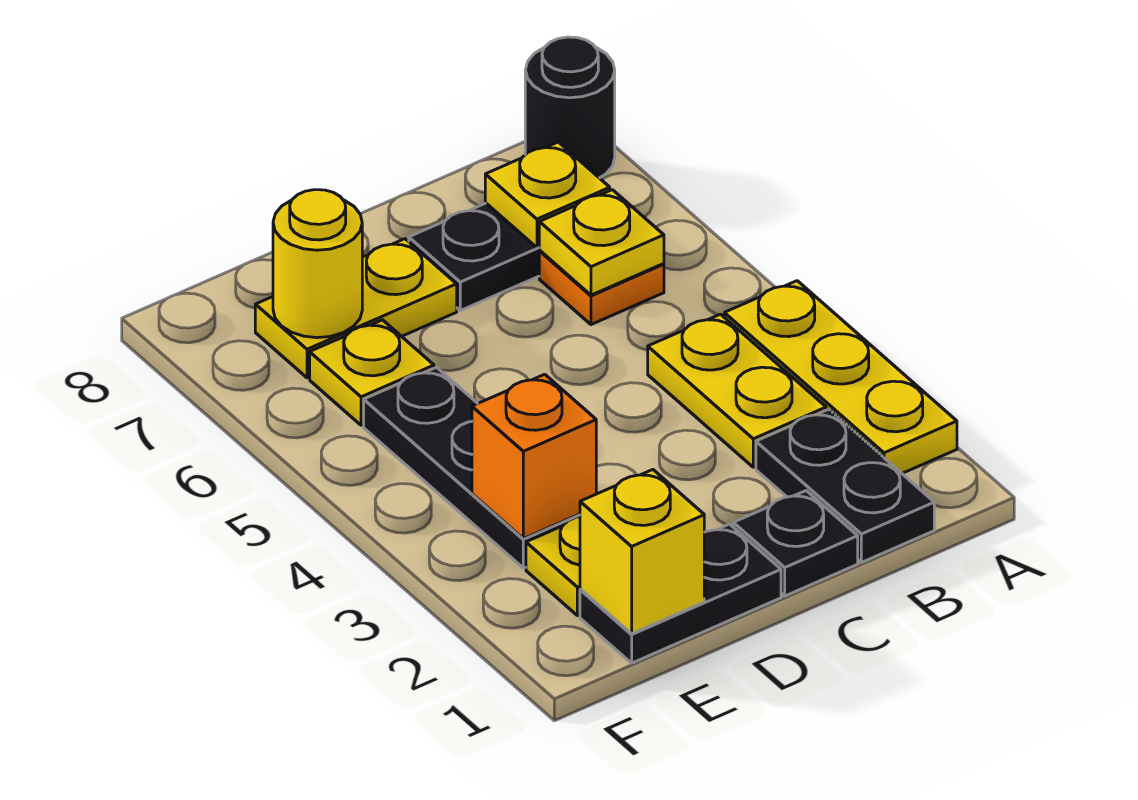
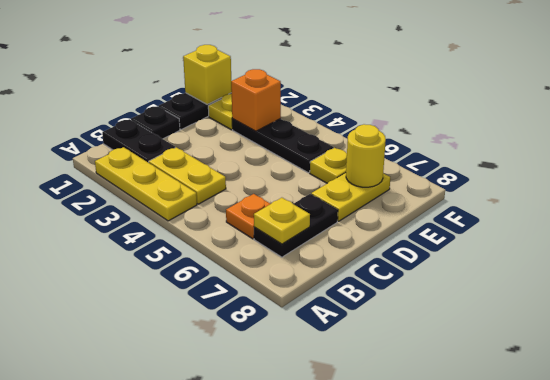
black 1x1 round brick [525,37,615,178] -> none
yellow 1x1 plate [539,190,664,295] -> none

